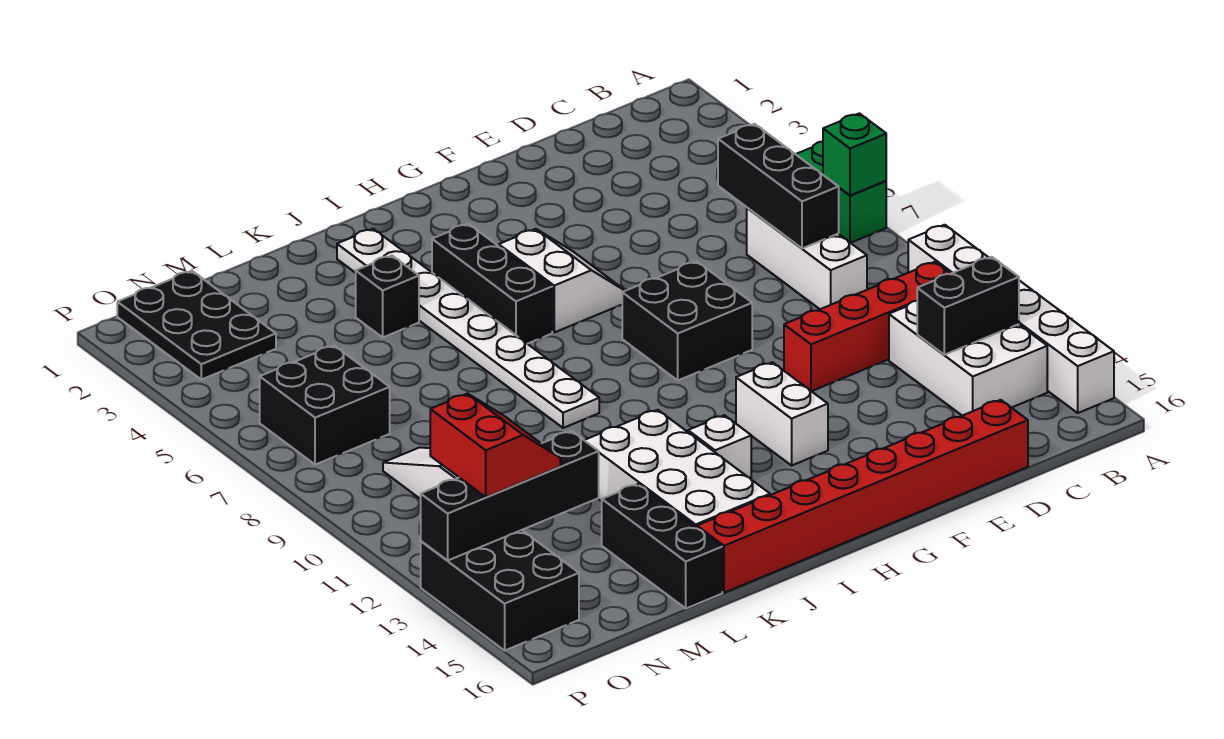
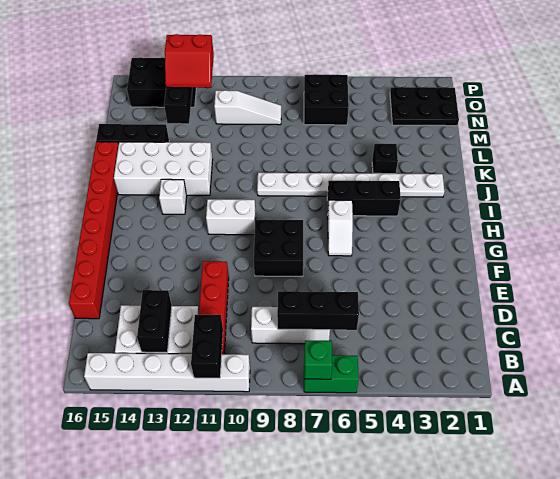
none -> black 1x2 brick [191,315,223,378]
white 2x2 slope [499,229,625,332] -> white 1x2 slope [328,200,353,256]
white 1x2 brick [736,362,828,465] -> white 1x2 brick moved to [206,199,256,235]

